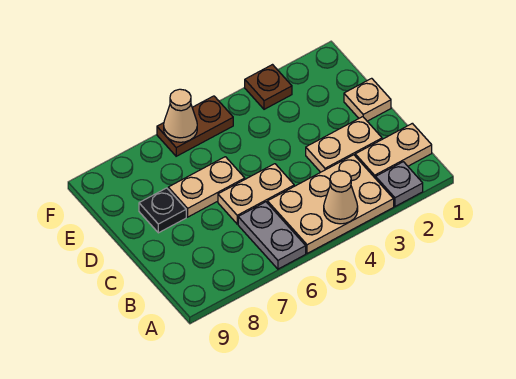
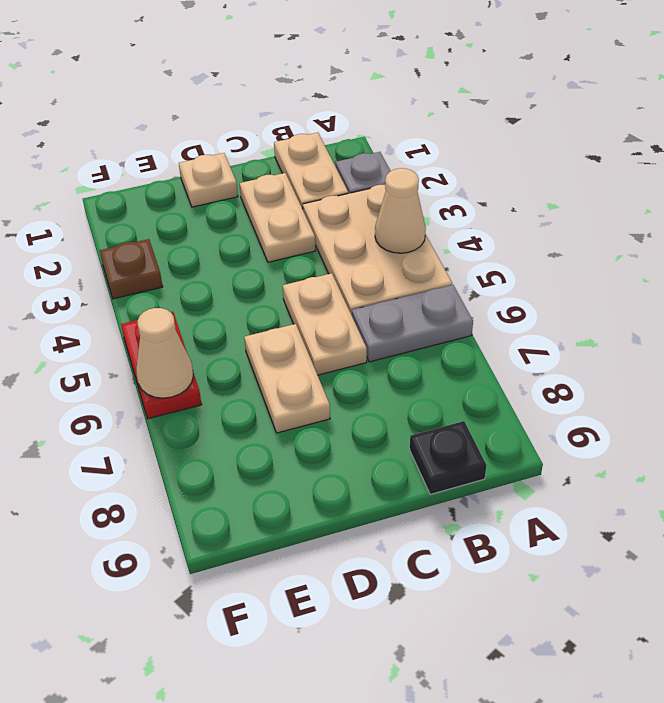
black 1x1 plate [139,188,186,233] -> black 1x1 plate moved to [410,421,487,494]
brown 1x2 plate [157,96,233,156] -> red 1x2 plate [121,312,202,419]

